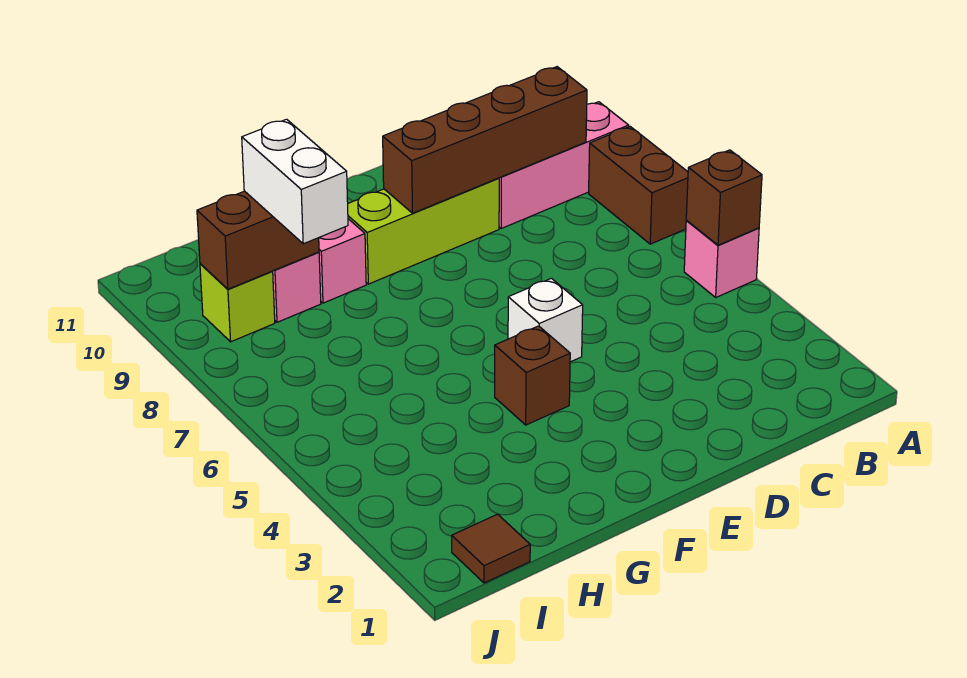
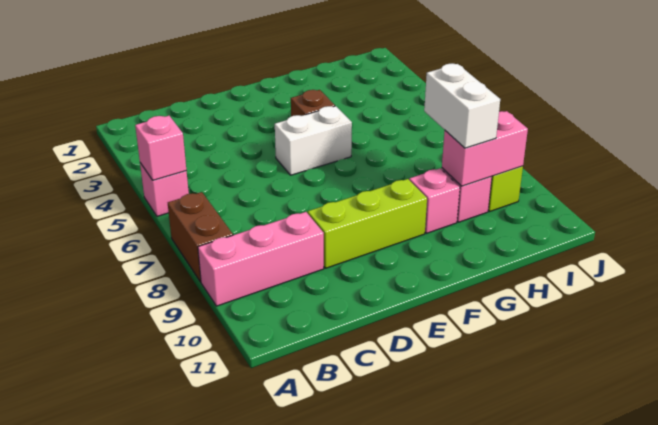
brown 1x1 brick [686,150,762,245] -> pink 1x1 brick [135,116,186,180]
brown 1x4 brick [383,67,587,213] -> none
white 1x1 brick [508,278,583,362] -> white 1x2 brick [275,106,352,175]
brown 1x2 brick [197,191,319,289] -> pink 1x2 brick [442,111,528,186]
brown 1x1 tile [452,514,530,583] -> none

